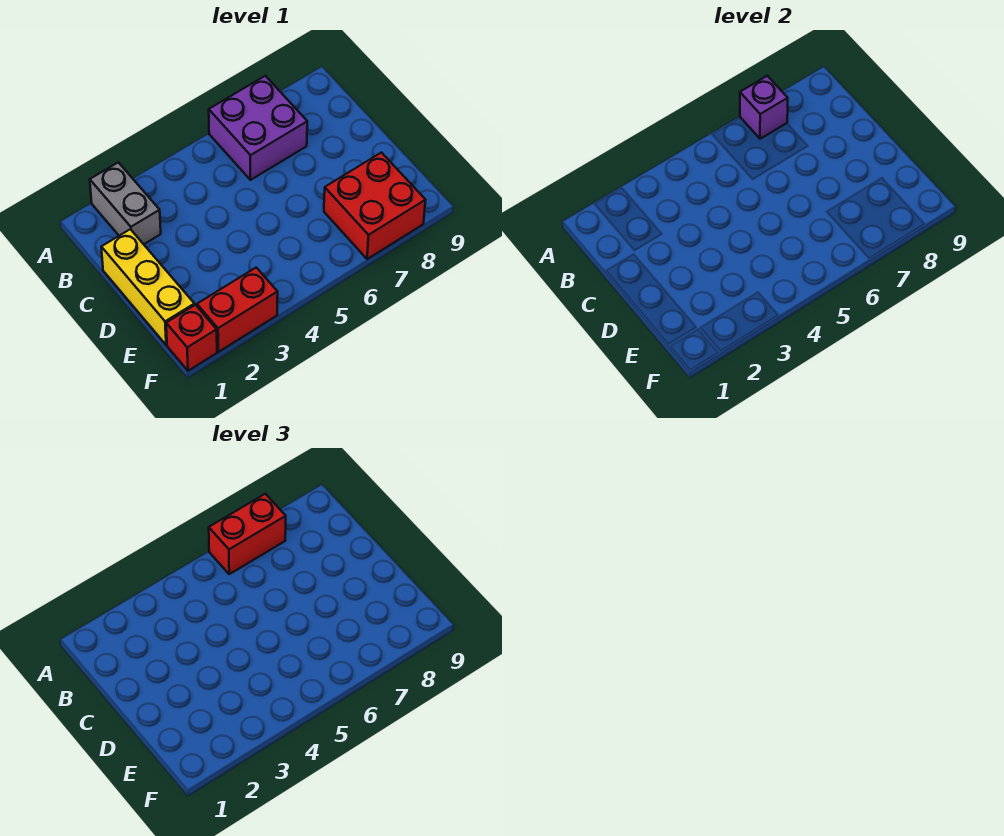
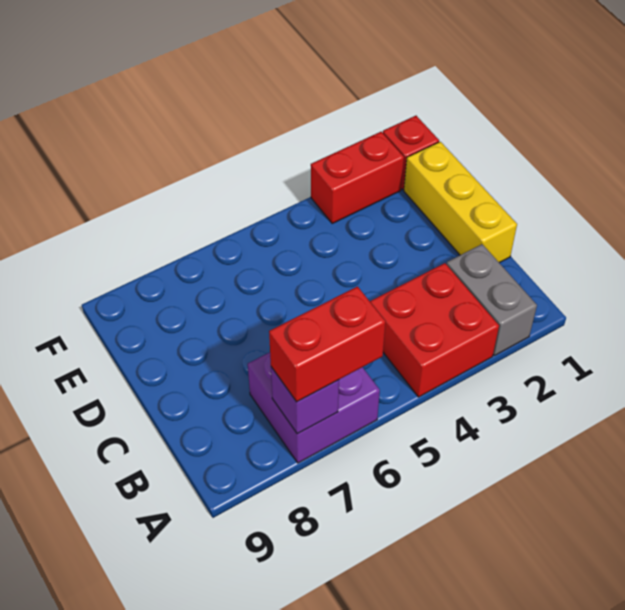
red 2x2 brick [324,153,426,259] -> red 2x2 brick moved to [370,263,499,397]

